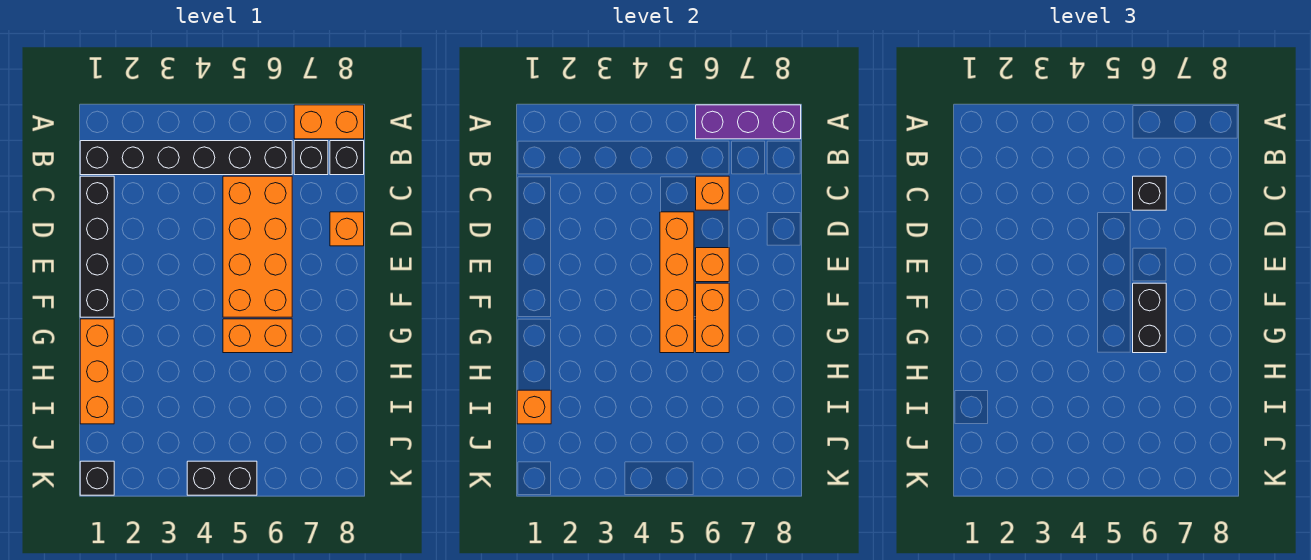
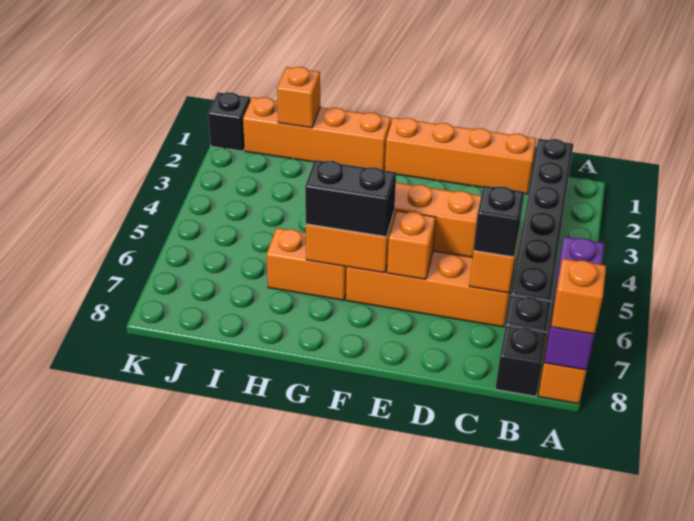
black 1x4 brick [80,176,114,317] -> orange 1x4 brick [385,118,536,194]
orange 1x1 brick [330,212,364,246] -> orange 1x1 brick moved to [551,259,606,334]
orange 1x3 brick [80,319,114,424] -> orange 1x4 brick [243,97,391,170]
orange 1x2 brick [223,319,292,353] -> orange 1x2 brick turned to [267,228,347,300]
black 1x2 brick [187,461,257,495] -> none

